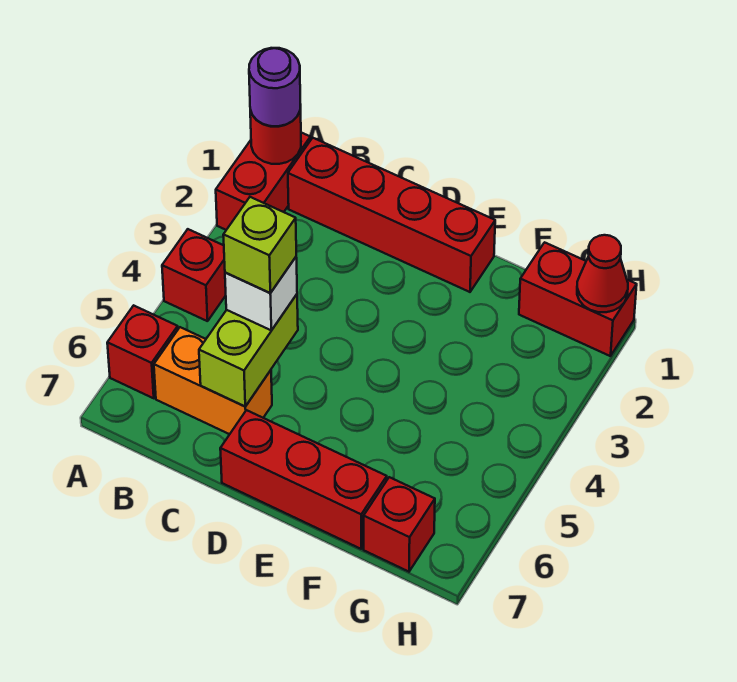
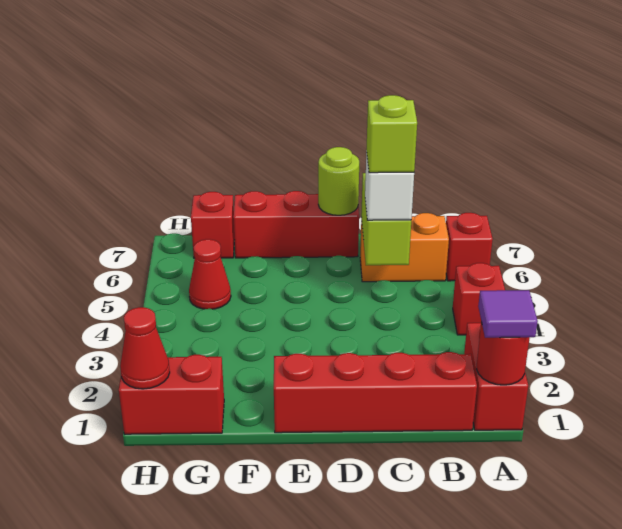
purple 1x1 round brick [249,48,300,126] -> purple 1x1 tile [478,290,538,338]
none -> lime 1x1 round brick [318,147,359,215]
none -> red 1x1 cone [189,239,231,309]

